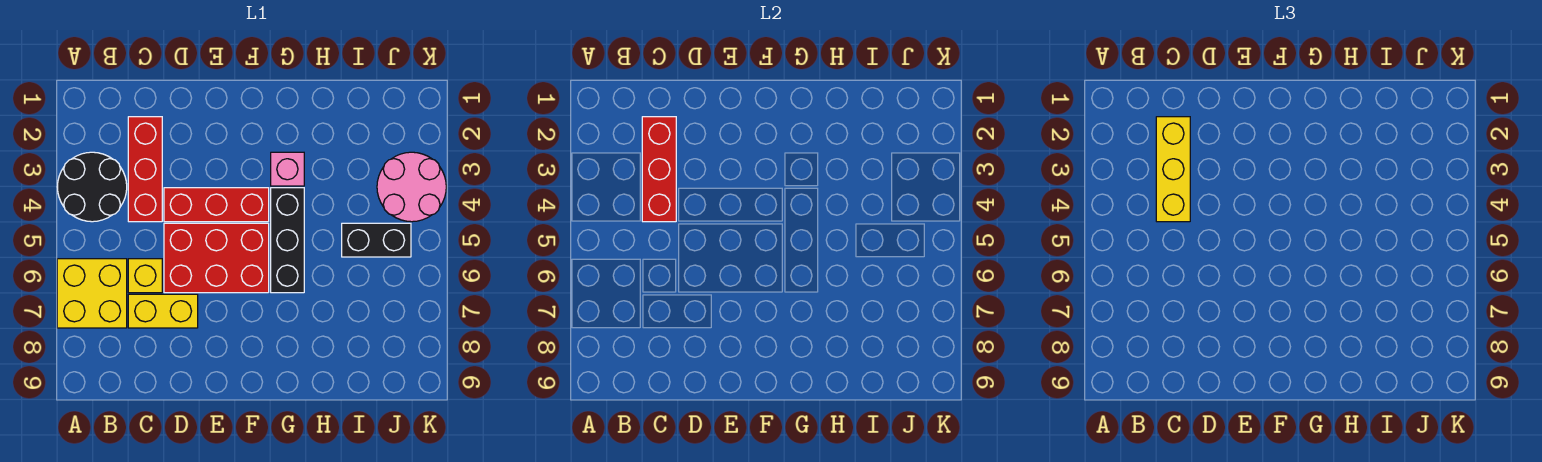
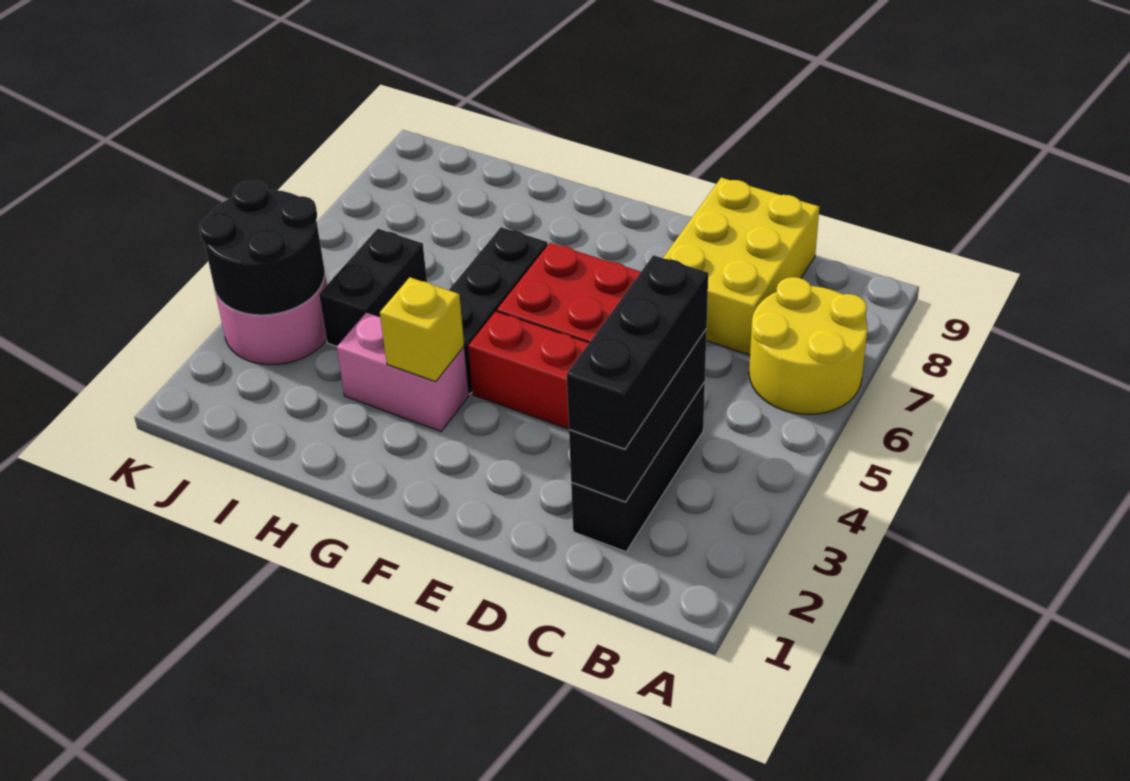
black 2x2 round brick [57,152,127,222] -> black 2x2 round brick moved to [199,181,325,315]
yellow 2x2 brick [57,259,127,328] -> yellow 2x2 round brick [749,277,868,414]
red 1x3 brick [128,117,162,222] -> black 1x3 brick [571,382,705,552]
red 1x3 brick [642,117,676,222] -> black 1x3 brick [569,329,707,502]
yellow 1x3 brick [1156,117,1190,222] -> black 1x3 brick [567,255,708,449]
yellow 1x1 brick [128,259,162,293] -> yellow 1x1 brick moved to [380,277,464,382]
yellow 1x2 brick [128,294,198,328] -> yellow 2x3 brick [663,178,819,355]
pink 1x1 brick [271,152,304,186] -> pink 1x2 brick [337,313,469,431]
black 1x2 brick [342,223,411,257] -> black 1x2 brick turned to [319,229,427,346]

